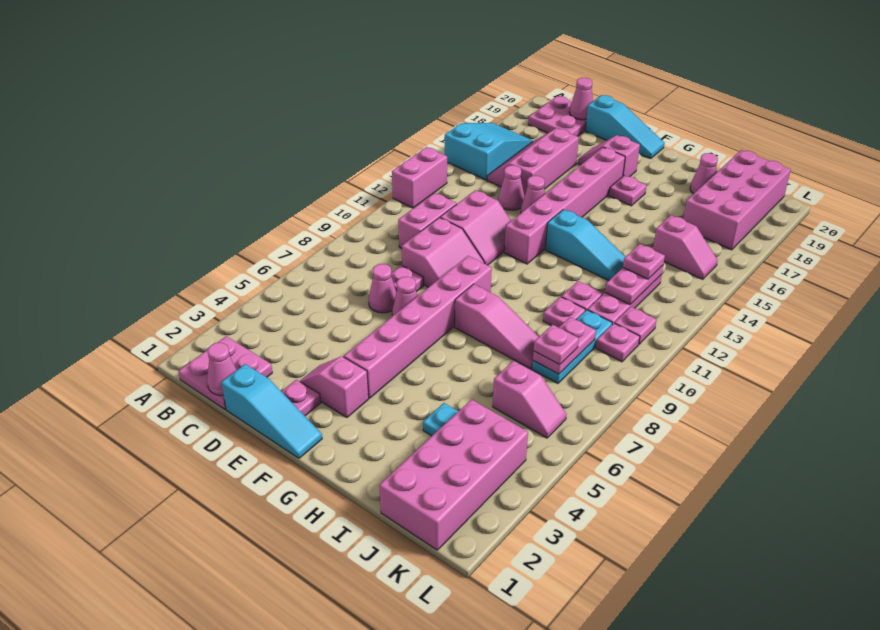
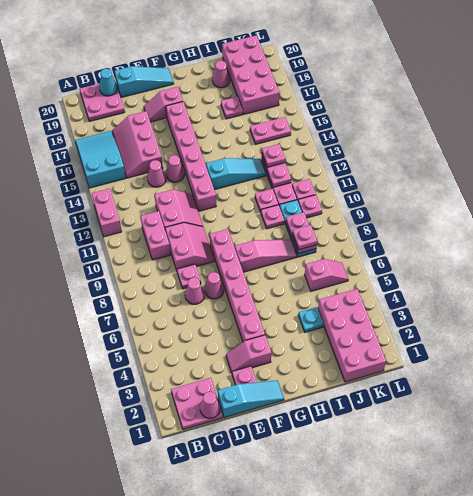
pink 1x1 cone [569,78,593,120] -> cyan 1x1 cone [99,69,117,96]
pink 1x1 plate [609,175,647,206] -> pink 1x1 plate moved to [221,96,243,119]
pink 1x2 slope [653,215,718,279] -> pink 1x2 plate [250,117,291,144]

